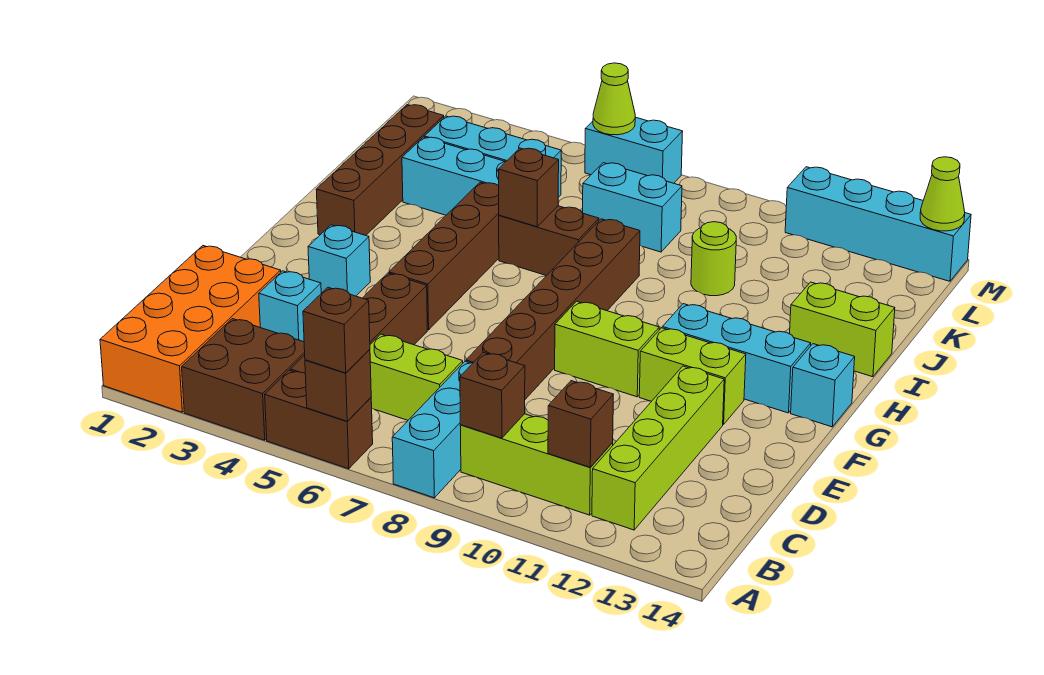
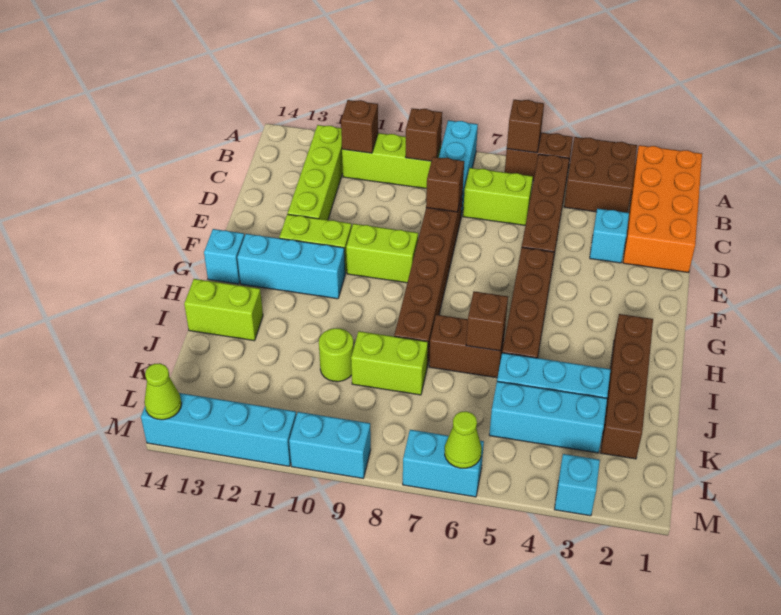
brown 1x1 brick [303,287,370,373] -> brown 1x1 brick moved to [426,157,464,212]
cyan 1x1 brick [308,225,370,296] -> cyan 1x1 brick moved to [554,454,600,516]
none -> lime 1x2 brick [351,331,428,395]
cyan 1x2 brick [583,163,682,252] -> cyan 1x2 brick moved to [289,412,371,478]

